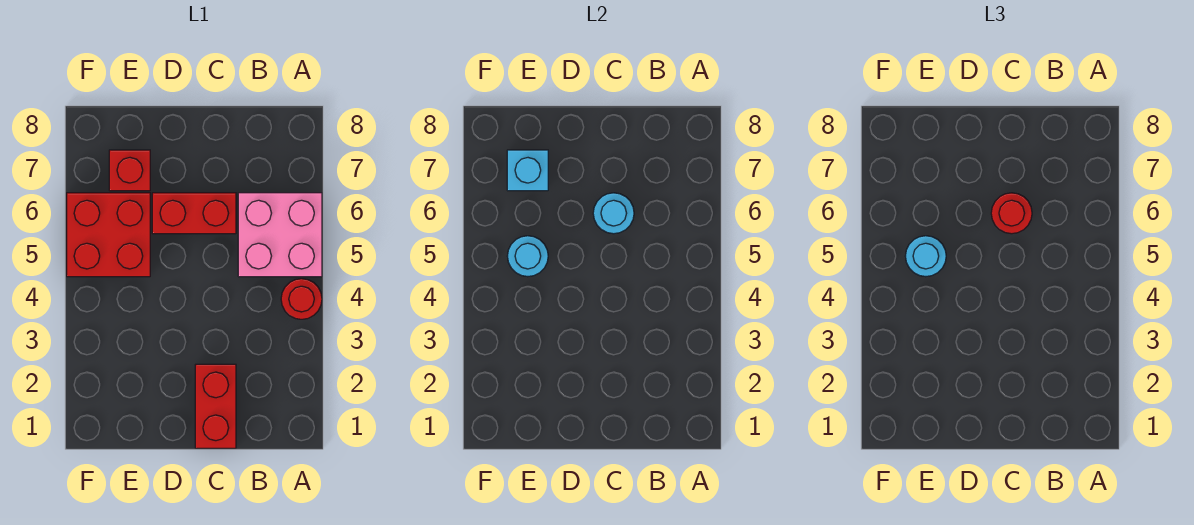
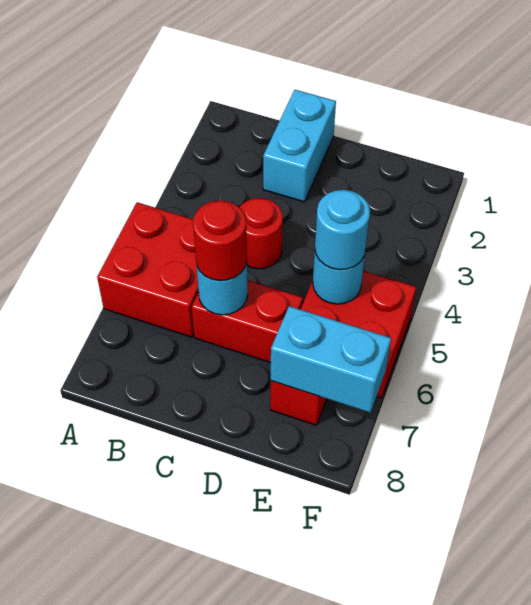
red 1x1 round brick [281,279,322,319] -> red 1x1 round brick moved to [239,198,283,269]
pink 2x2 brick [238,193,322,277] -> red 2x2 brick [97,202,199,337]
red 1x2 brick [195,364,236,448] -> cyan 1x2 brick [263,90,336,202]
cyan 1x1 brick [507,150,548,191] -> cyan 1x2 brick [271,306,391,413]

